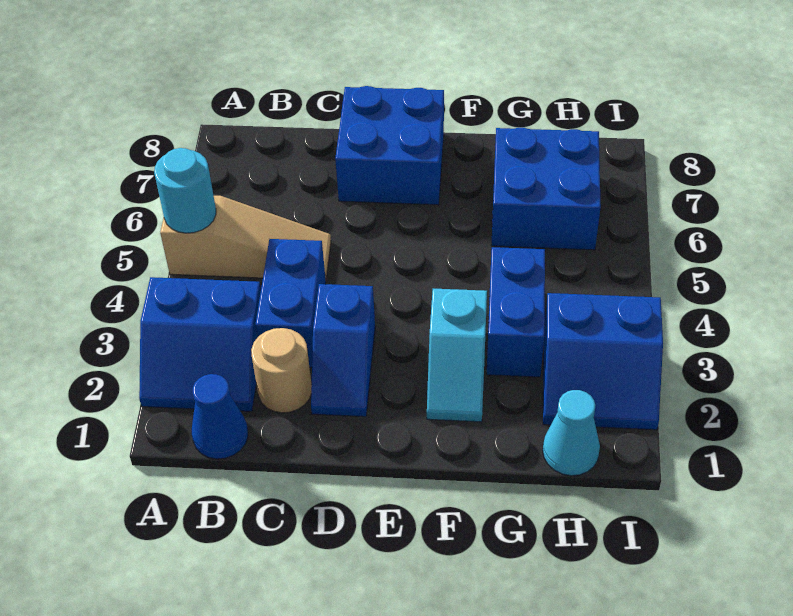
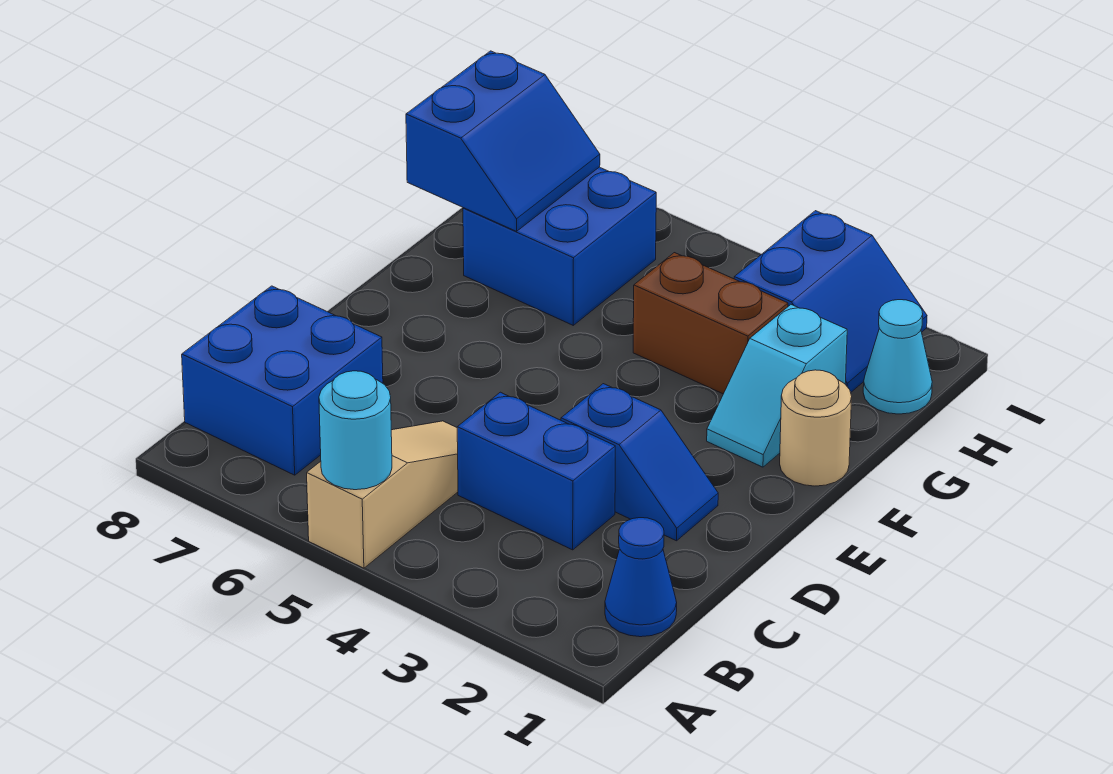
blue 2x2 slope [139,277,261,411] -> blue 2x2 slope moved to [406,51,600,231]
tan 1x1 round brick [251,328,312,413] -> tan 1x1 round brick moved to [780,370,852,486]
blue 2x2 brick [335,86,444,205] -> blue 2x2 brick moved to [182,286,383,475]
cyan 1x2 slope [427,289,487,422] -> cyan 1x2 slope turned to [707,305,847,467]
blue 1x2 brick [487,247,545,377] -> brown 1x2 brick [633,253,788,394]

